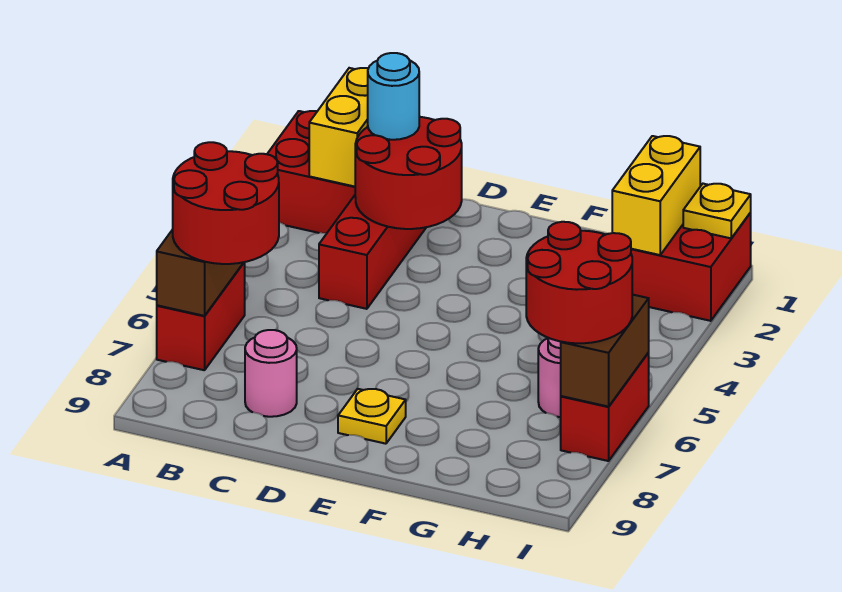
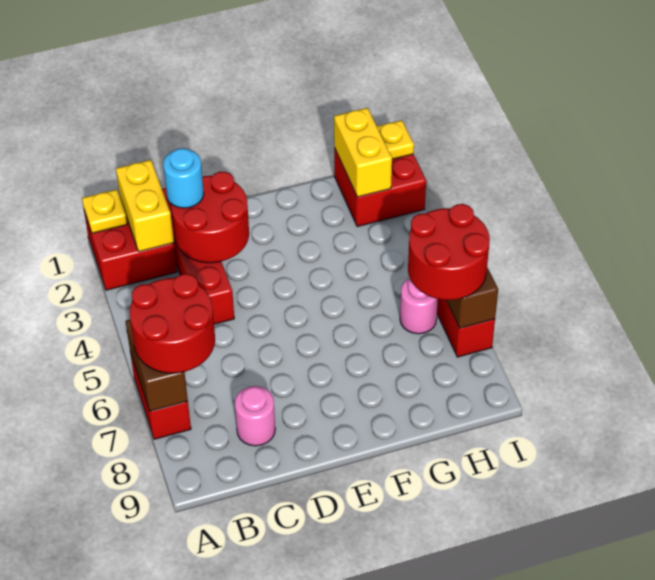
yellow 1x1 plate [338,389,406,444] -> yellow 1x1 plate moved to [82,189,127,233]

